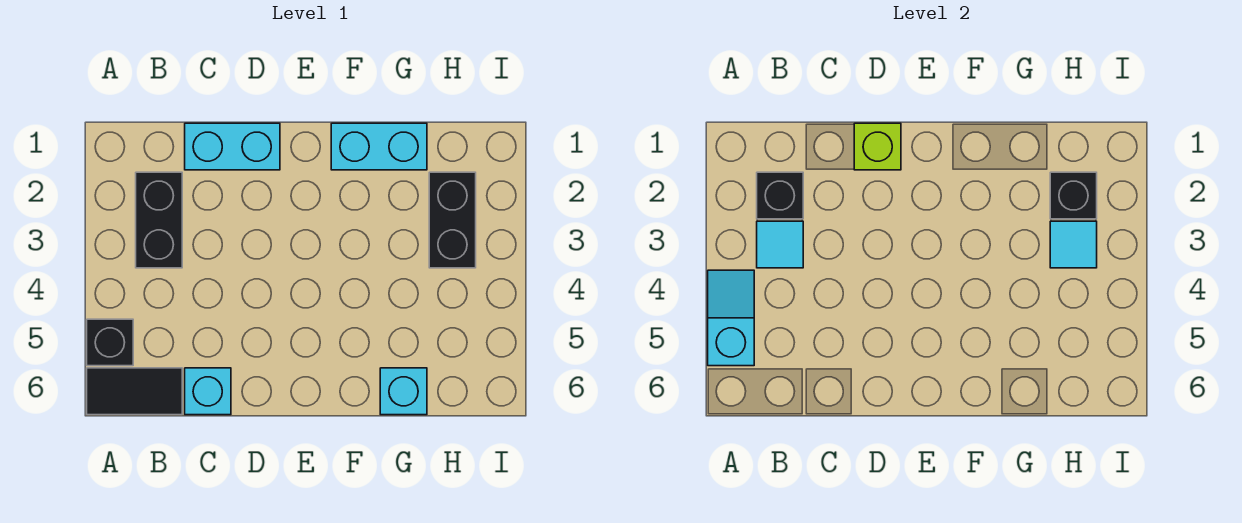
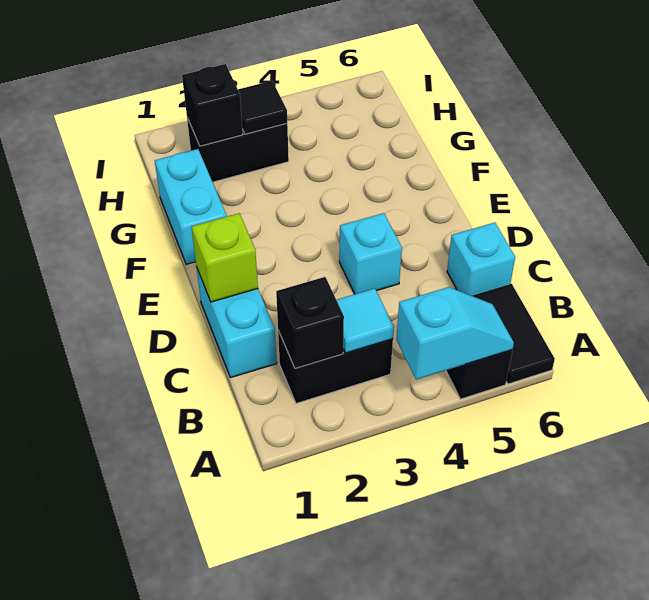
cyan 1x2 slope [708,270,754,366] -> cyan 1x2 slope turned to [396,287,514,380]
cyan 1x1 brick [380,368,427,415] -> cyan 1x1 brick moved to [339,213,402,294]
cyan 1x1 tile [1050,221,1097,268] -> black 1x1 tile [238,81,287,134]

